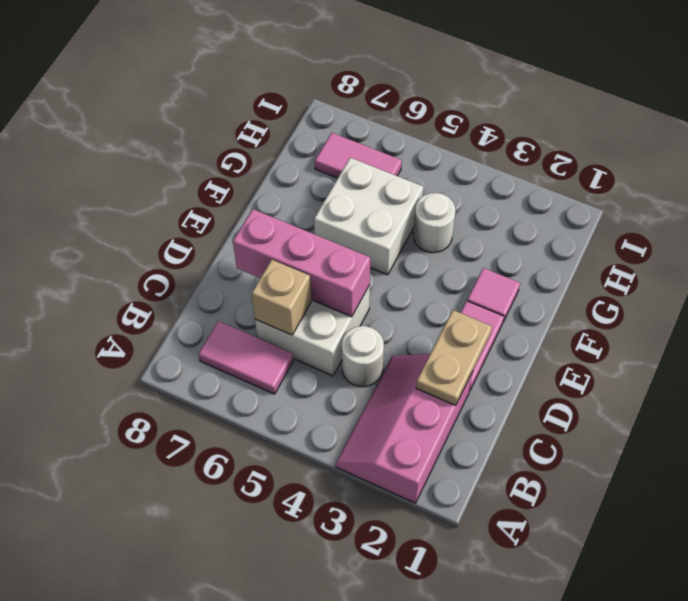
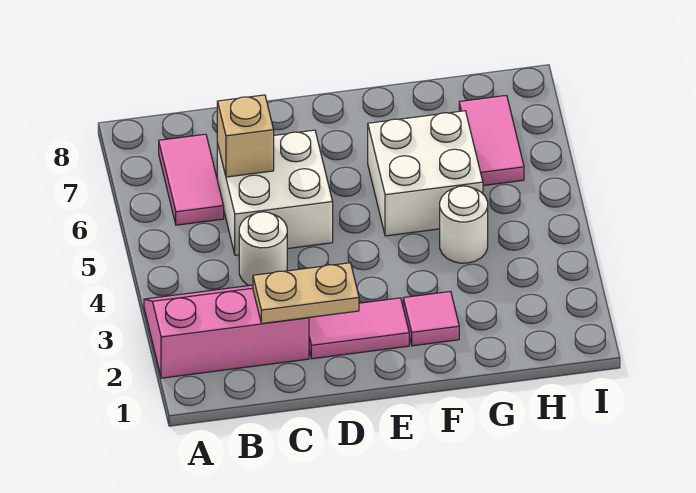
pink 1x3 brick [233,209,370,317] -> none

